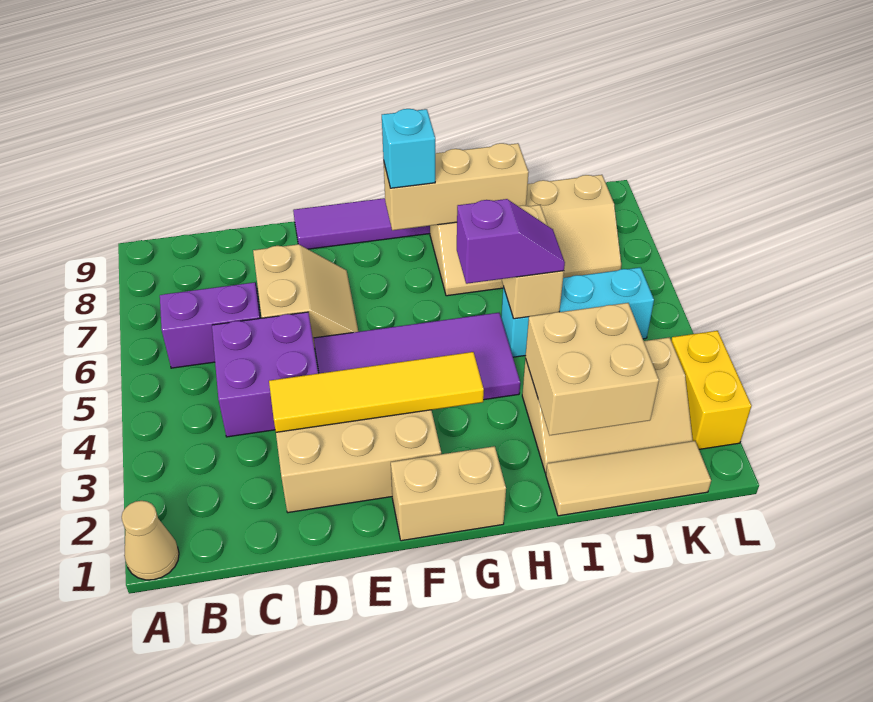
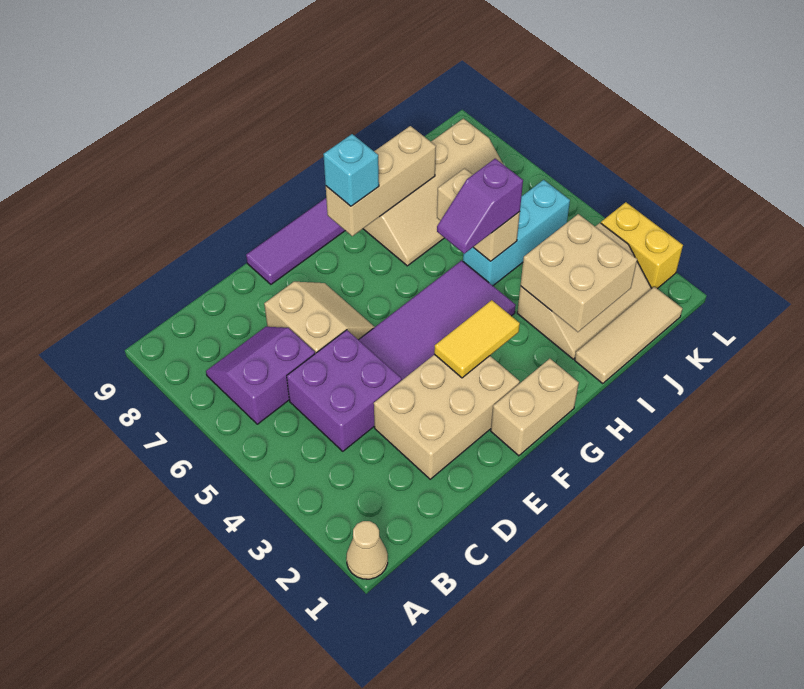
yellow 1x4 tile [269,352,484,432] -> yellow 1x2 tile [434,300,520,378]
purple 1x2 slope [457,199,565,284] -> purple 1x2 slope turned to [437,159,523,254]

